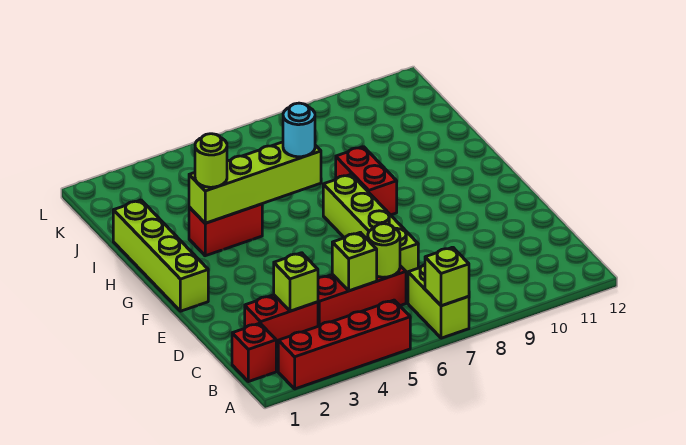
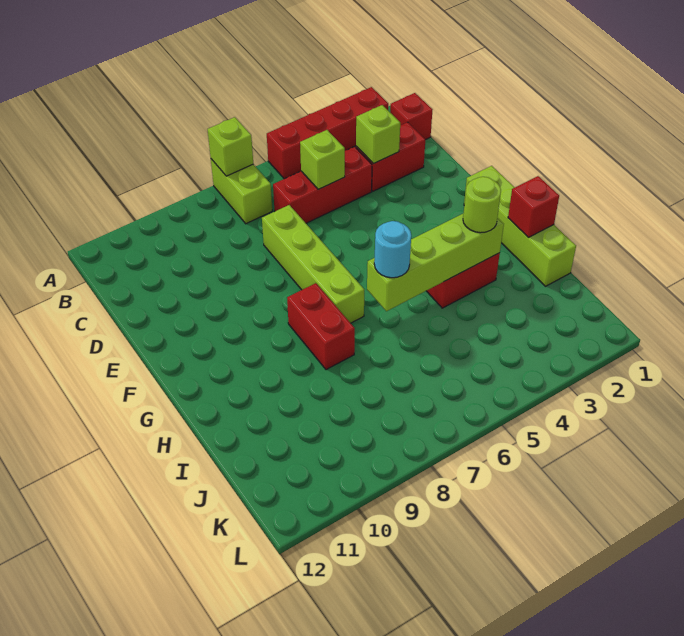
lime 1x1 round brick [368,224,400,277] -> none
none -> red 1x1 brick [508,176,559,237]

